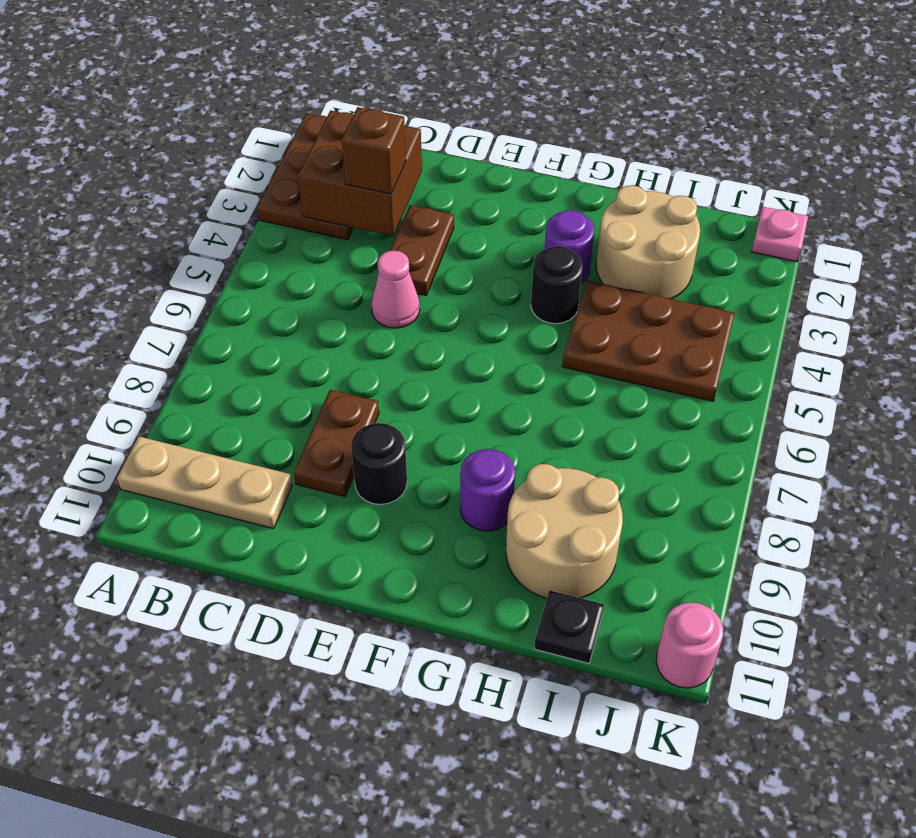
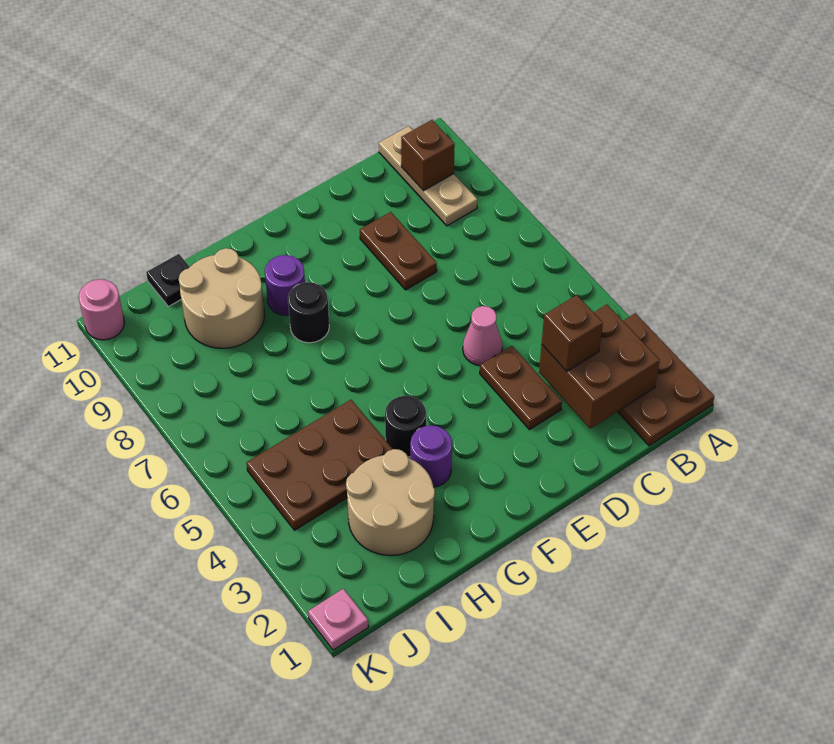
tan 1x3 plate [117,437,292,529] -> tan 1x3 plate turned to [379,126,477,226]
none -> brown 1x1 brick [401,120,455,191]
black 1x1 round brick [351,423,407,504] -> black 1x1 round brick moved to [288,282,329,343]

